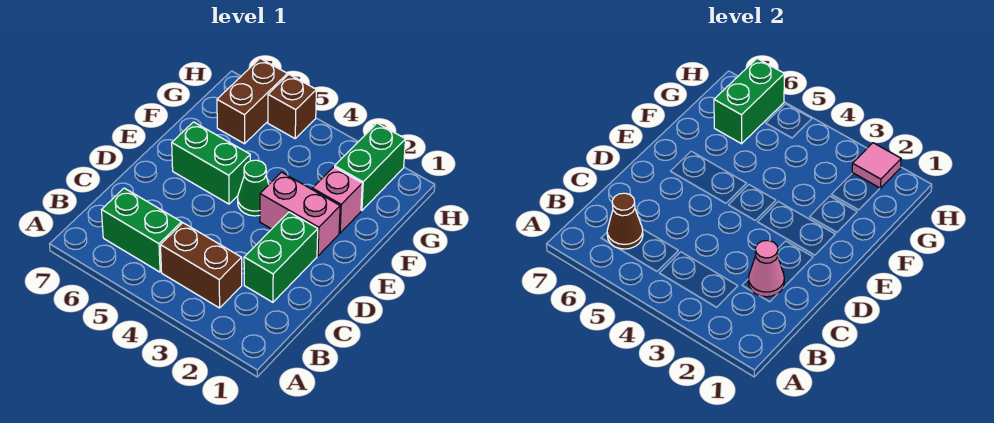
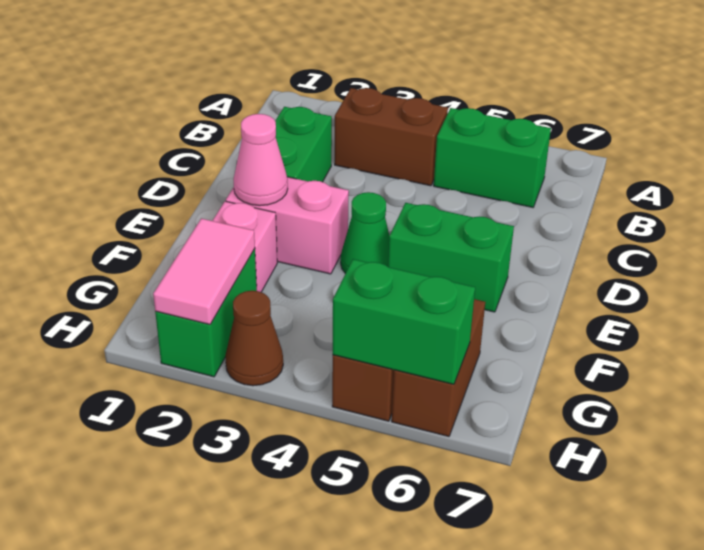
brown 1x1 cone [607,193,643,249] -> brown 1x1 cone moved to [225,291,283,386]
pink 1x1 cone [748,241,784,297] -> pink 1x1 cone moved to [233,114,288,206]
green 1x2 brick [714,59,784,144] -> green 1x2 brick turned to [333,259,475,384]
pink 1x1 tile [852,143,901,188] -> pink 1x2 tile [153,218,255,324]

